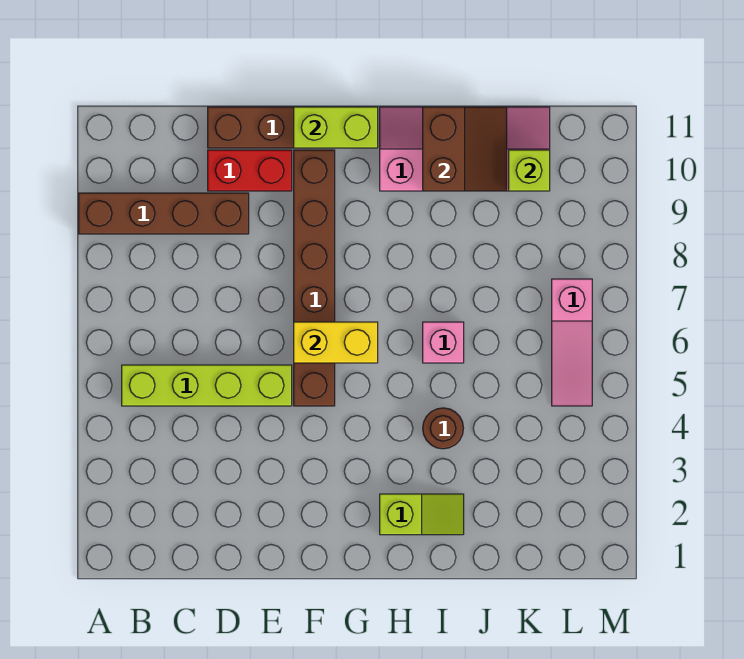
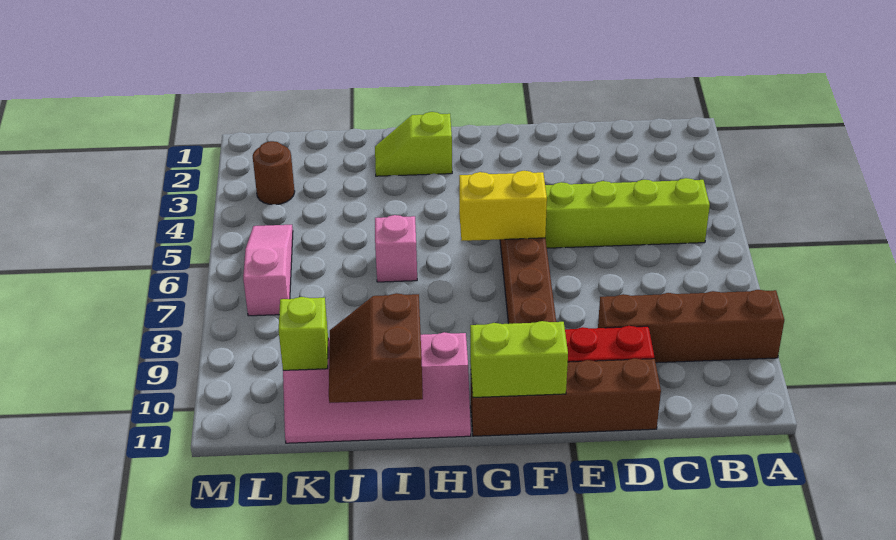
brown 1x1 round brick [423,408,464,449] -> brown 1x1 round brick moved to [253,141,295,205]

